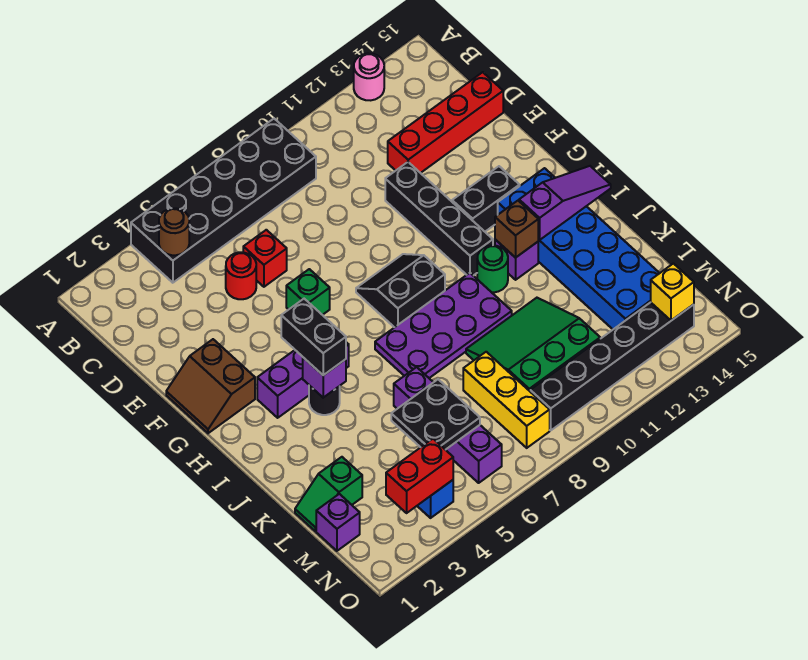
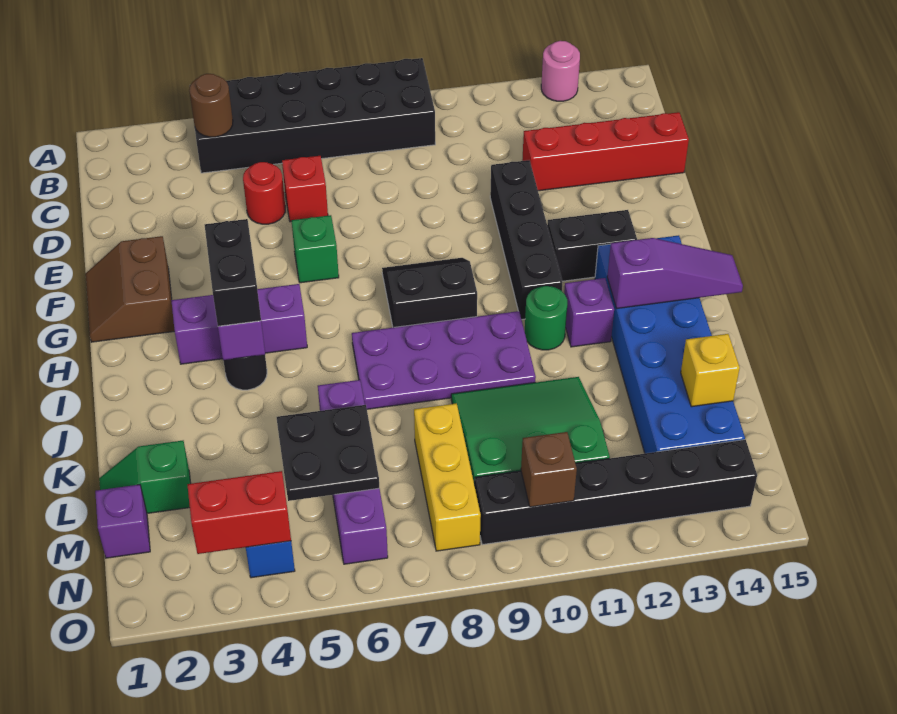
brown 1x1 brick [495,201,538,258] -> brown 1x1 brick moved to [521,432,577,507]
yellow 1x1 brick [651,264,694,321] -> yellow 1x1 brick moved to [681,334,740,407]

